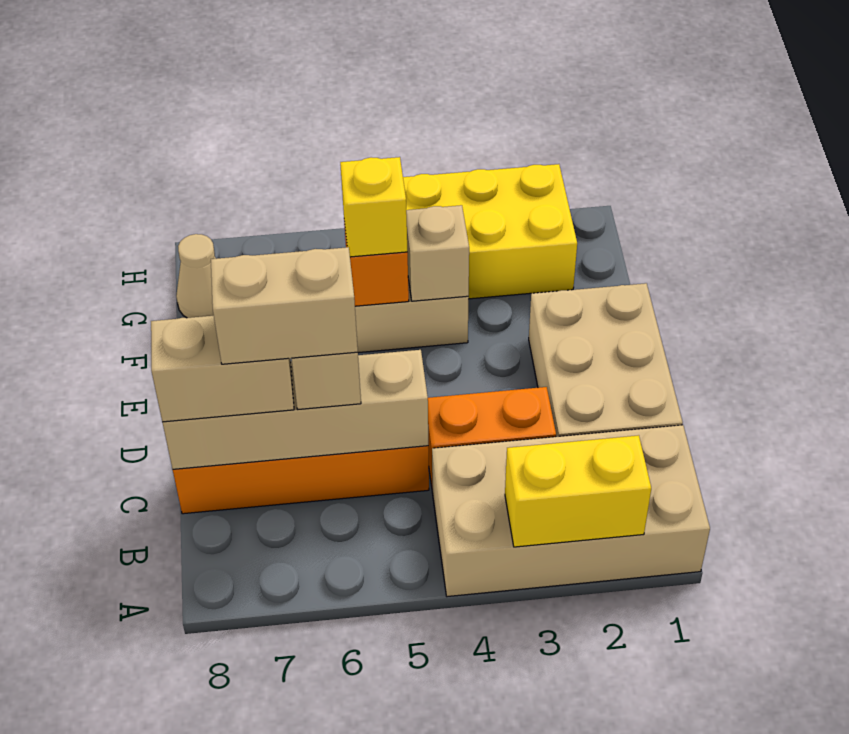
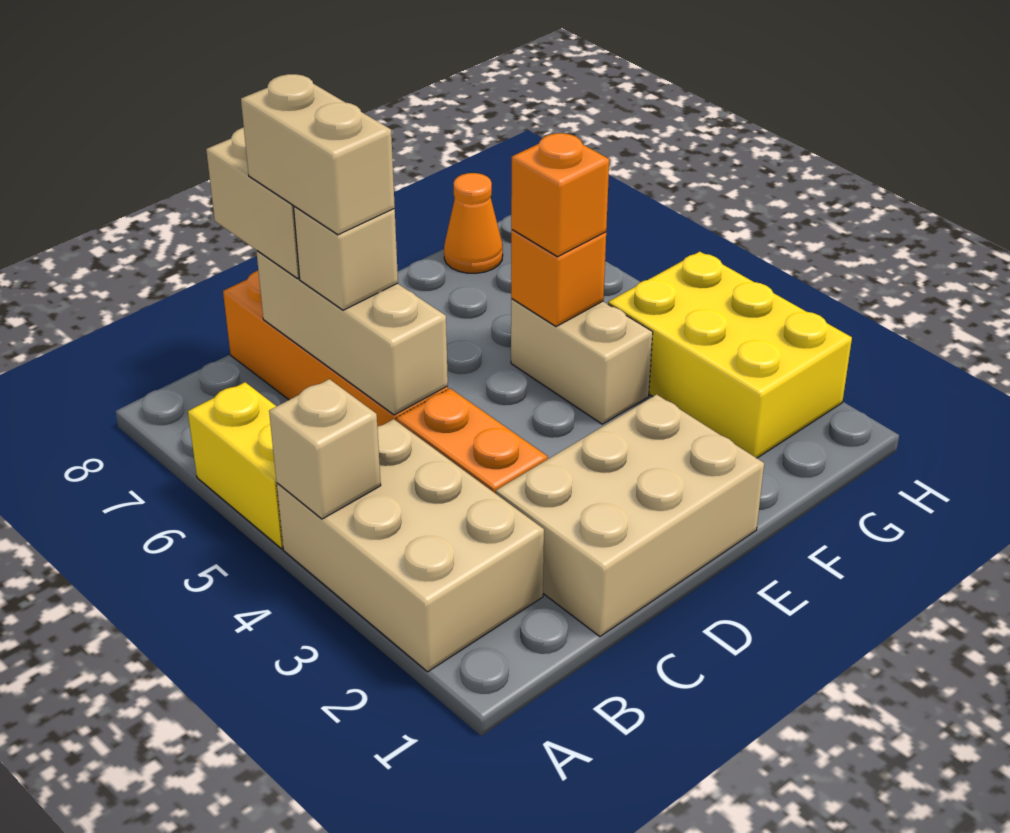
tan 2x4 brick [432,425,710,597] -> tan 2x3 brick [277,419,544,672]
yellow 1x2 brick [505,435,651,547] -> yellow 1x2 brick moved to [188,382,283,549]
tan 1x4 brick [163,350,428,469] -> tan 1x3 brick [256,251,448,415]
tan 1x1 brick [406,205,469,301] -> tan 1x1 brick moved to [269,379,381,519]
yellow 1x1 brick [340,157,407,257] -> orange 1x1 brick [511,133,609,257]
tan 1x1 cone [176,234,216,318] -> orange 1x1 cone [444,173,503,273]

